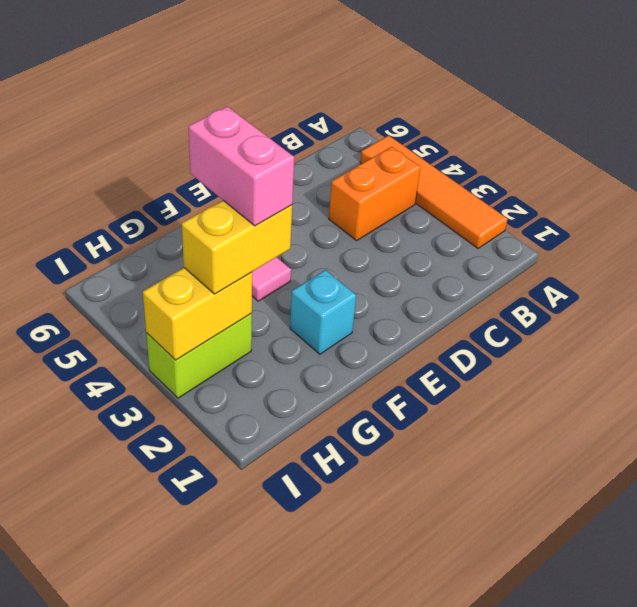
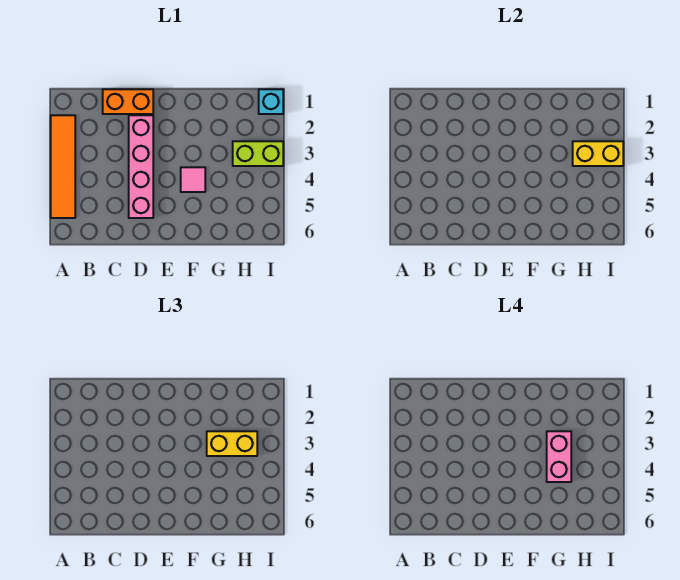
orange 1x2 brick [329,147,421,241] -> orange 1x2 brick moved to [103,89,153,114]
none -> pink 1x4 brick [129,115,153,218]
cyan 1x1 brick [290,270,356,354] -> cyan 1x1 brick moved to [259,89,283,114]

